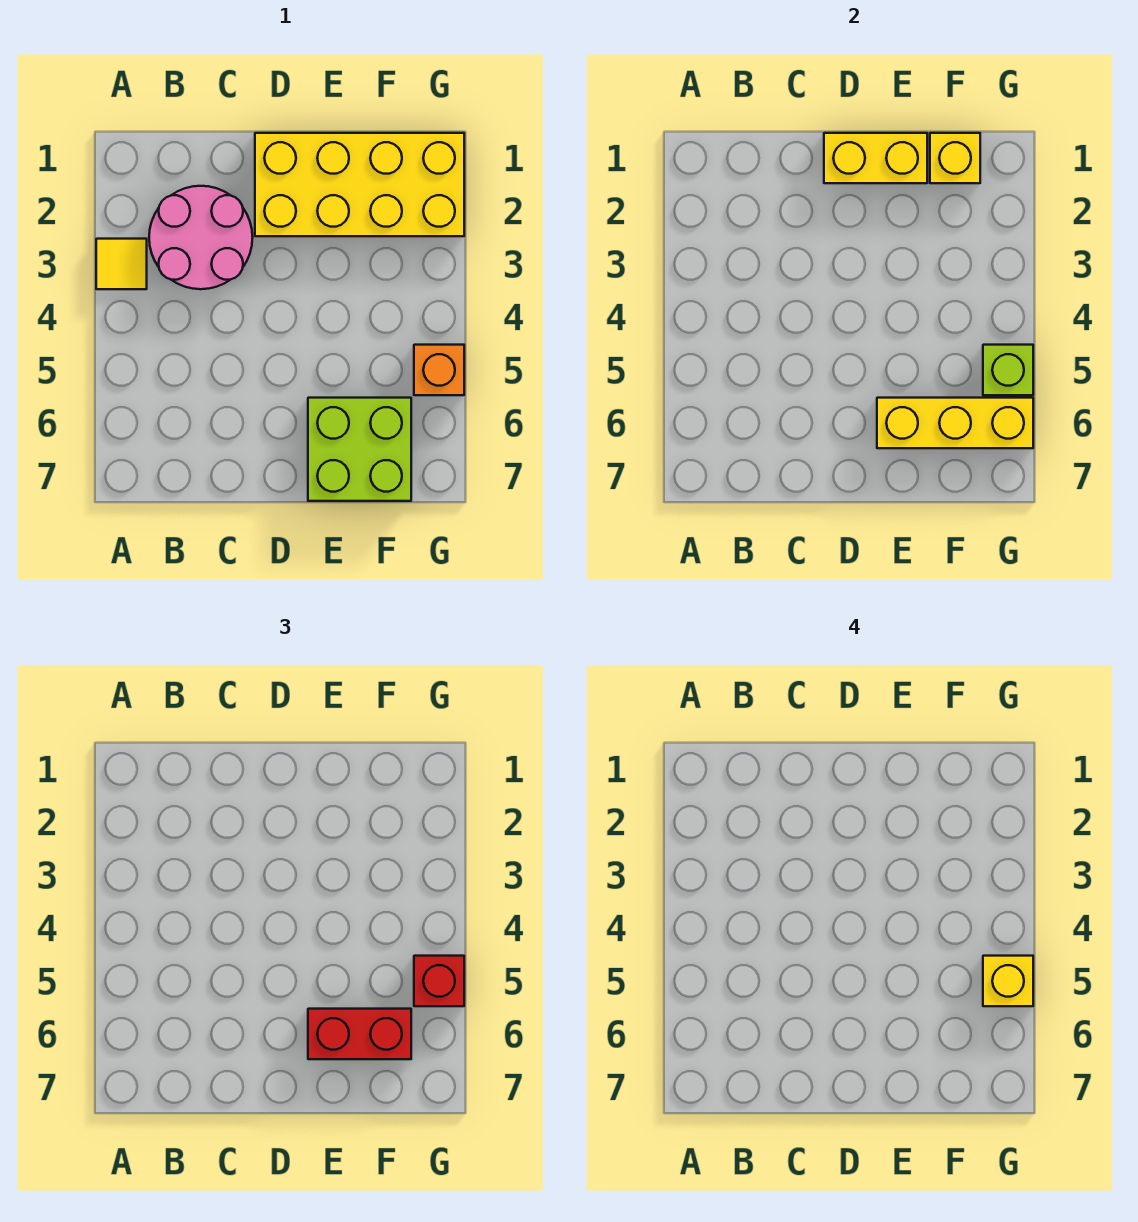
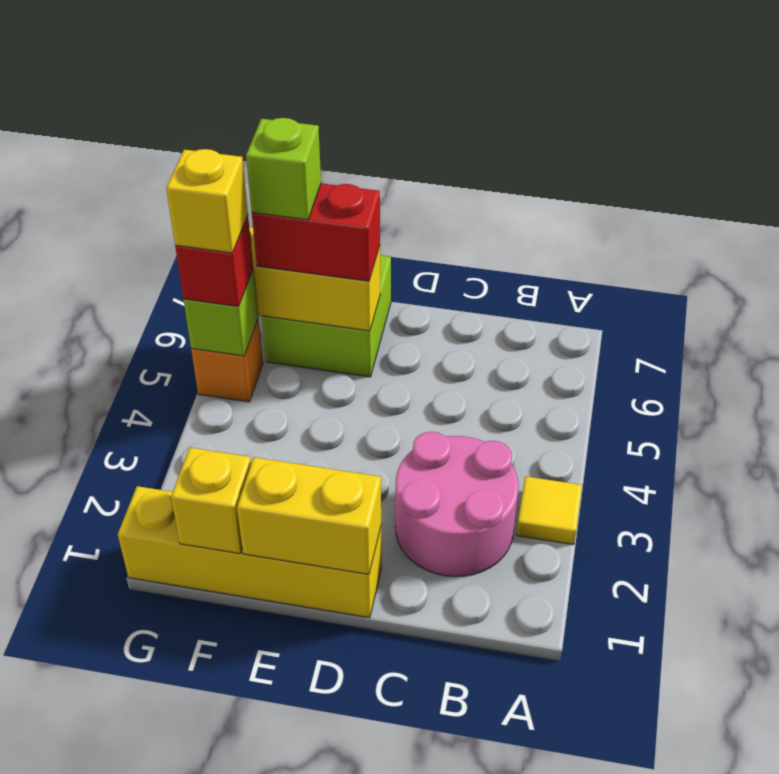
yellow 2x4 brick [255,133,464,236] -> yellow 1x4 brick [118,486,382,618]
none -> lime 1x1 brick [246,118,321,220]

